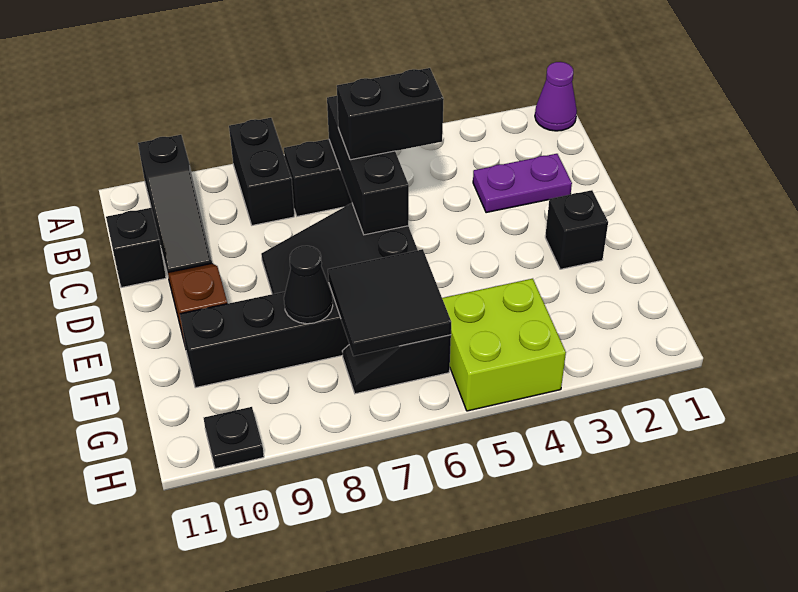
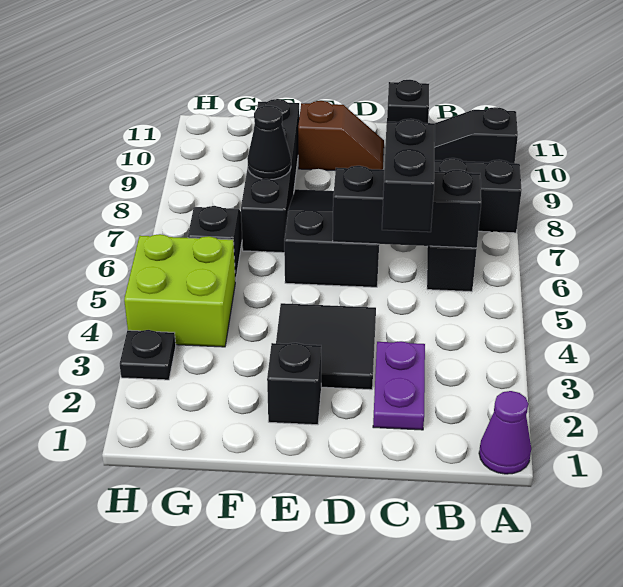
black 2x2 tile [328,249,451,356] -> black 2x2 tile moved to [276,303,376,390]
black 1x1 plate [204,407,264,469] -> black 1x1 plate moved to [120,330,176,380]

